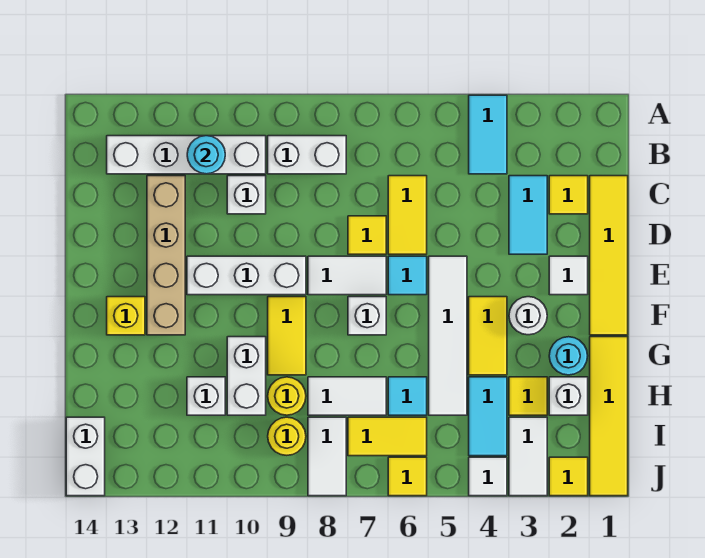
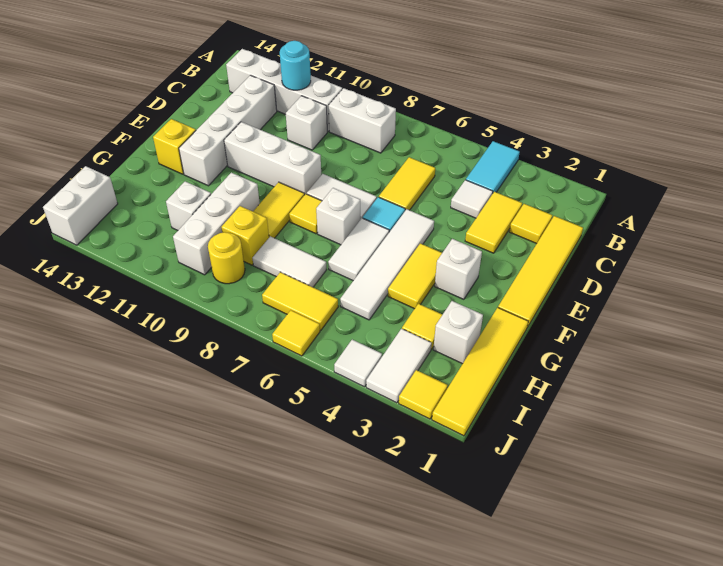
cyan 1x2 tile [509,176,547,254] -> yellow 1x2 tile [465,192,522,253]
tan 1x4 brick [147,176,185,335] -> white 1x4 brick [179,75,277,186]
yellow 1x1 tile [348,216,386,254] -> yellow 1x1 tile moved to [289,194,322,234]
white 1x1 tile [549,256,588,295] -> white 1x1 tile moved to [451,180,493,218]
white 1x1 round brick [509,297,547,335] -> white 1x1 brick [435,239,482,299]
cyan 1x1 round brick [549,337,588,375] -> none
white 1x2 brick [227,337,266,415] -> white 1x3 brick [173,173,260,275]
cyan 1x2 tile [469,377,507,456] -> none
cyan 1x1 tile [388,377,427,415] -> none
yellow 1x1 round brick [268,377,306,415] -> yellow 1x1 brick [221,206,269,265]
white 1x2 tile [308,417,346,496] -> white 1x2 tile moved to [328,218,389,281]

